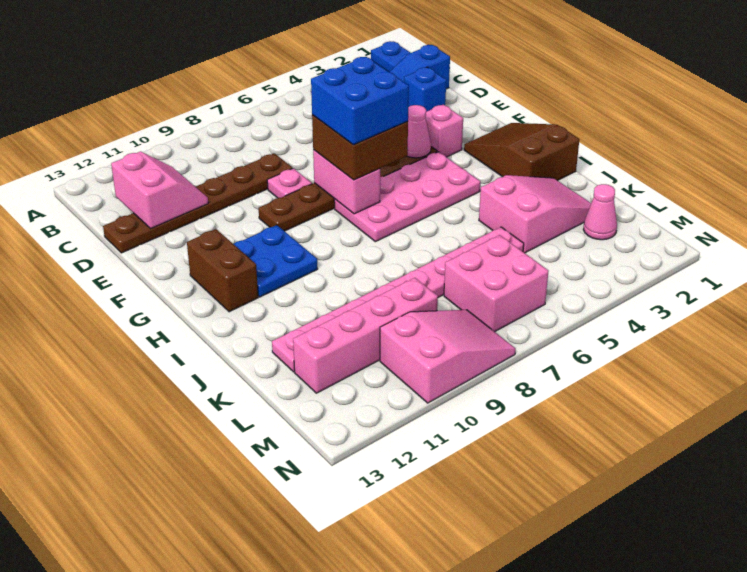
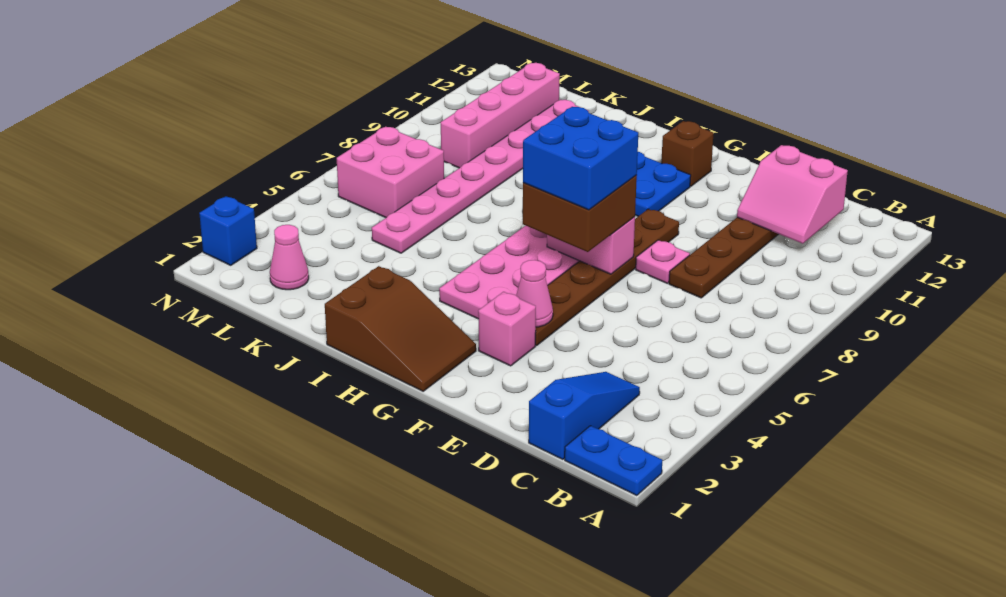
blue 1x1 brick [404,67,446,112] -> blue 1x1 brick moved to [199,196,257,265]
brown 1x2 brick [187,229,258,312] -> brown 1x1 brick [661,121,714,186]
pink 2x3 slope [479,175,591,253] -> none
pink 2x3 slope [380,310,516,403] -> none

